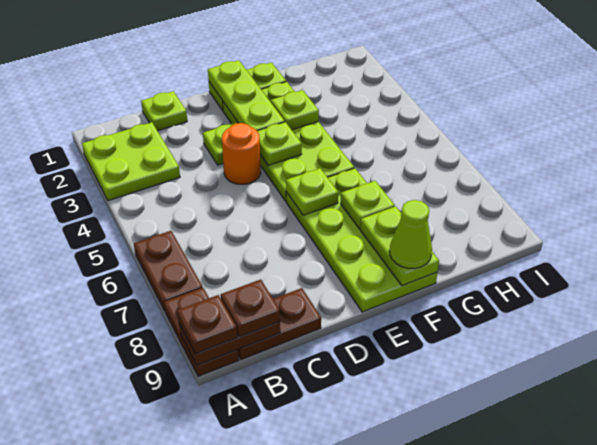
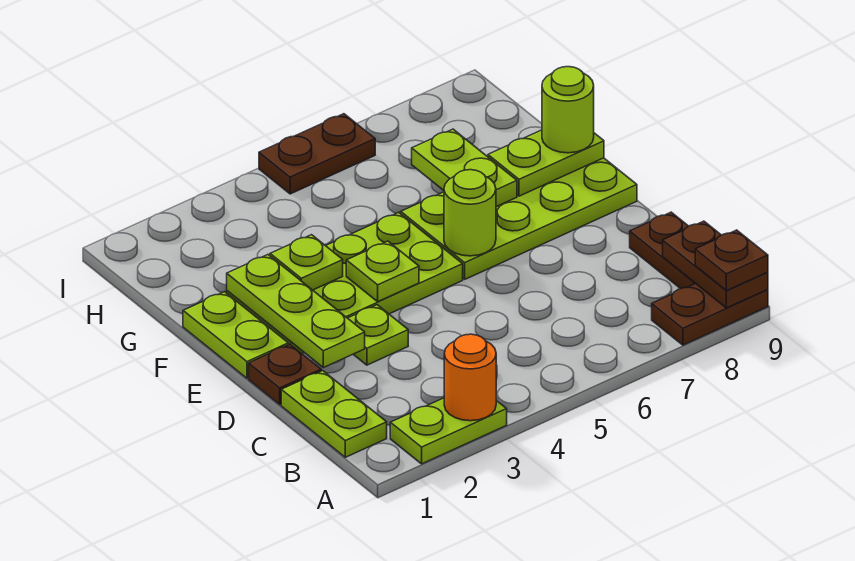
lime 2x2 plate [82,122,180,201] -> lime 1x2 plate [390,398,507,464]
brown 1x2 plate [134,231,203,311] -> brown 1x2 plate moved to [259,114,375,194]
brown 1x1 plate [221,279,280,337] -> brown 1x1 plate moved to [249,344,321,405]
lime 1x1 plate [141,91,187,131] -> lime 1x2 plate [281,371,387,457]
orange 1x1 round brick [222,123,261,184] -> orange 1x1 round brick moved to [444,334,496,421]
lime 1x3 plate [208,60,285,131] -> lime 1x3 plate turned to [227,255,365,368]
lime 1x1 plate [286,168,338,215] -> lime 1x1 round brick [444,170,496,256]
lime 1x1 plate [341,181,395,229] -> lime 1x2 plate [412,129,517,207]
lime 1x1 cone [390,200,432,269] -> lime 1x1 round brick [542,67,594,153]

